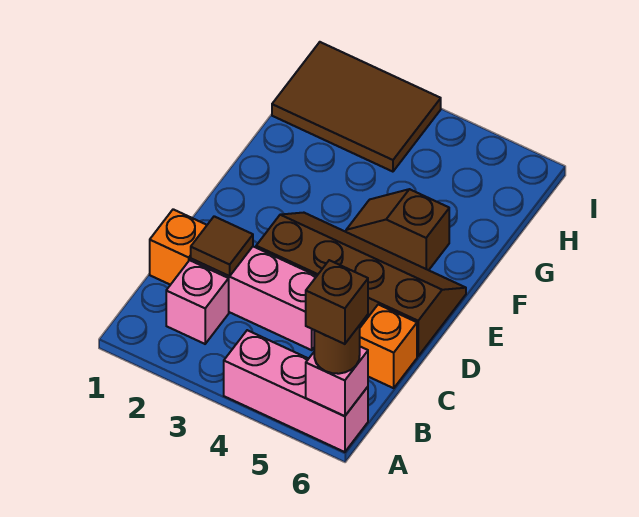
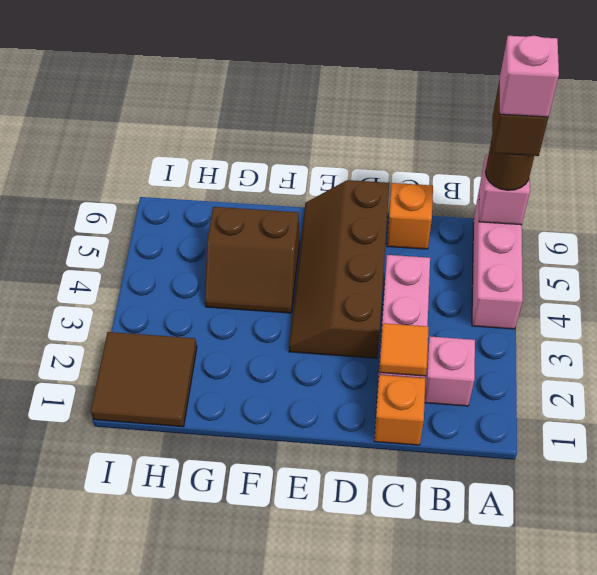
none -> pink 1x1 brick [500,36,559,117]
brown 1x1 tile [191,216,253,276] -> orange 1x1 tile [379,323,429,376]
brown 1x2 slope [346,189,449,270] -> brown 2x2 slope [205,207,300,313]
brown 2x3 tile [272,42,441,172] -> brown 2x2 tile [90,332,197,427]

